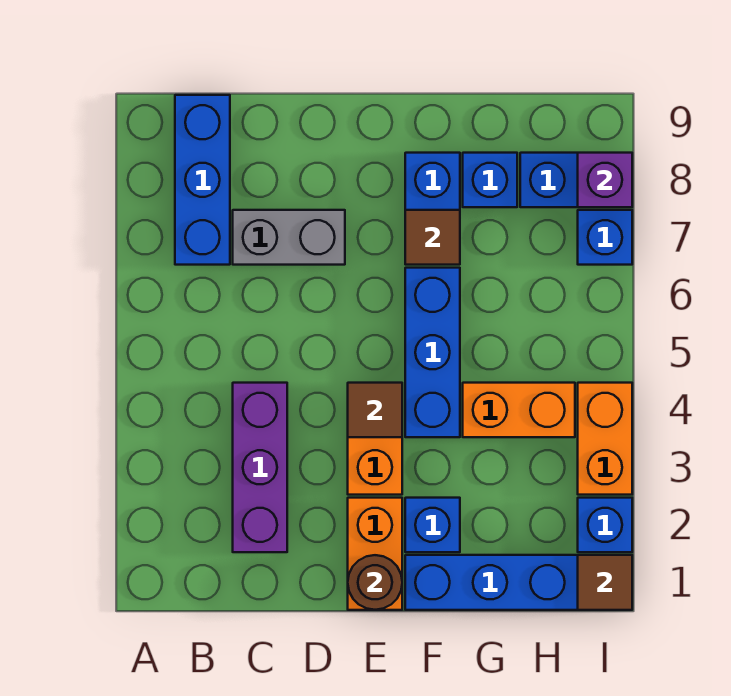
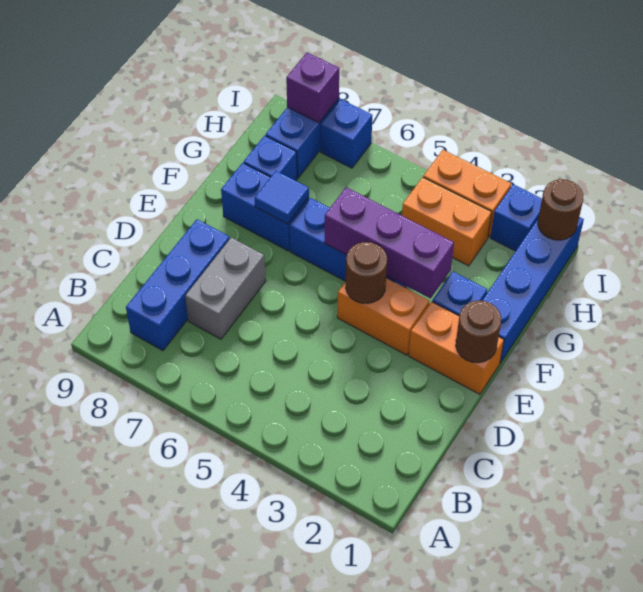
blue 1x3 brick [175,95,230,265] -> blue 1x3 brick turned to [126,219,230,351]
purple 1x3 brick [233,383,287,552] -> purple 1x3 brick moved to [325,187,454,299]
brown 1x1 tile [348,383,402,437] -> brown 1x1 round brick [346,242,387,304]
brown 1x1 tile [405,210,460,265] -> blue 1x1 tile [255,171,309,224]
orange 1x2 brick [463,383,575,437] -> orange 1x2 brick turned to [402,177,492,266]
brown 1x1 tile [578,555,632,610] -> brown 1x1 round brick [538,179,583,240]

